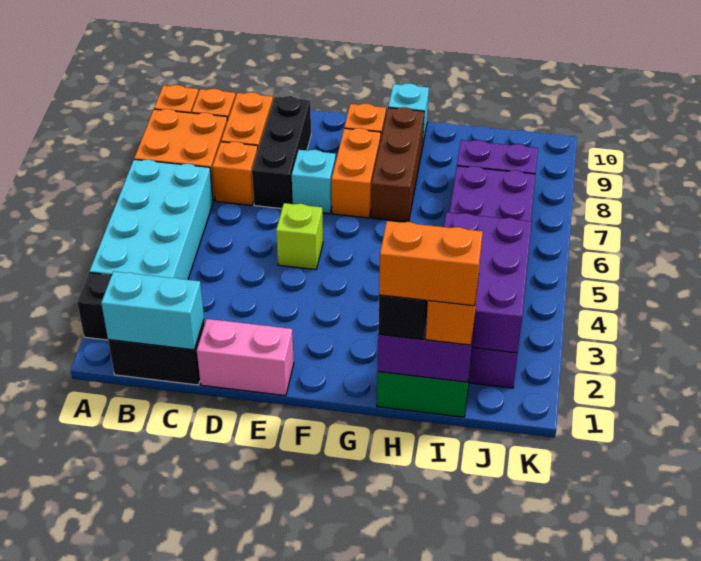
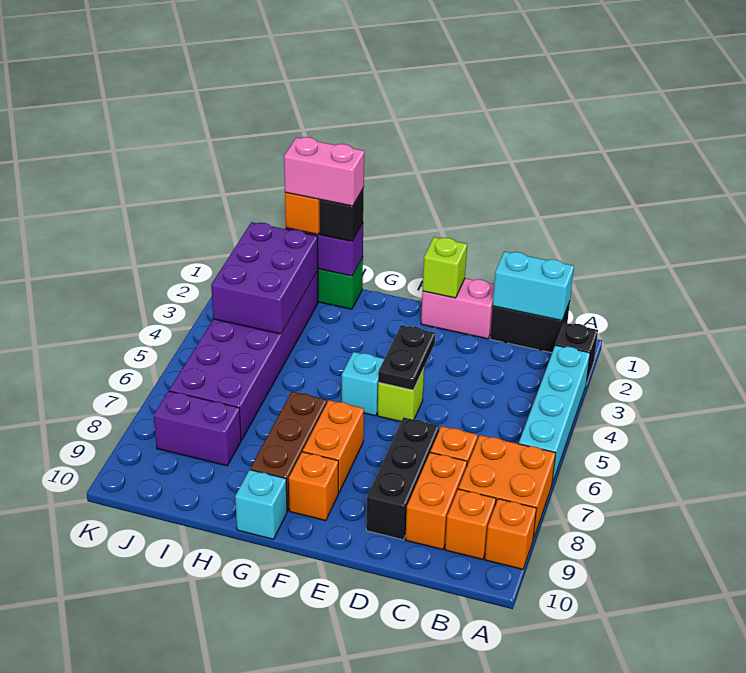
cyan 2x4 brick [90,159,213,280] -> cyan 1x4 brick [519,345,590,484]
none -> lime 1x1 brick [423,237,467,298]
none -> black 1x2 plate [378,325,435,390]
cyan 1x1 brick [292,150,336,214] -> cyan 1x1 brick moved to [342,352,384,416]
orange 1x2 brick [379,221,483,306] -> pink 1x2 brick [284,137,364,206]

